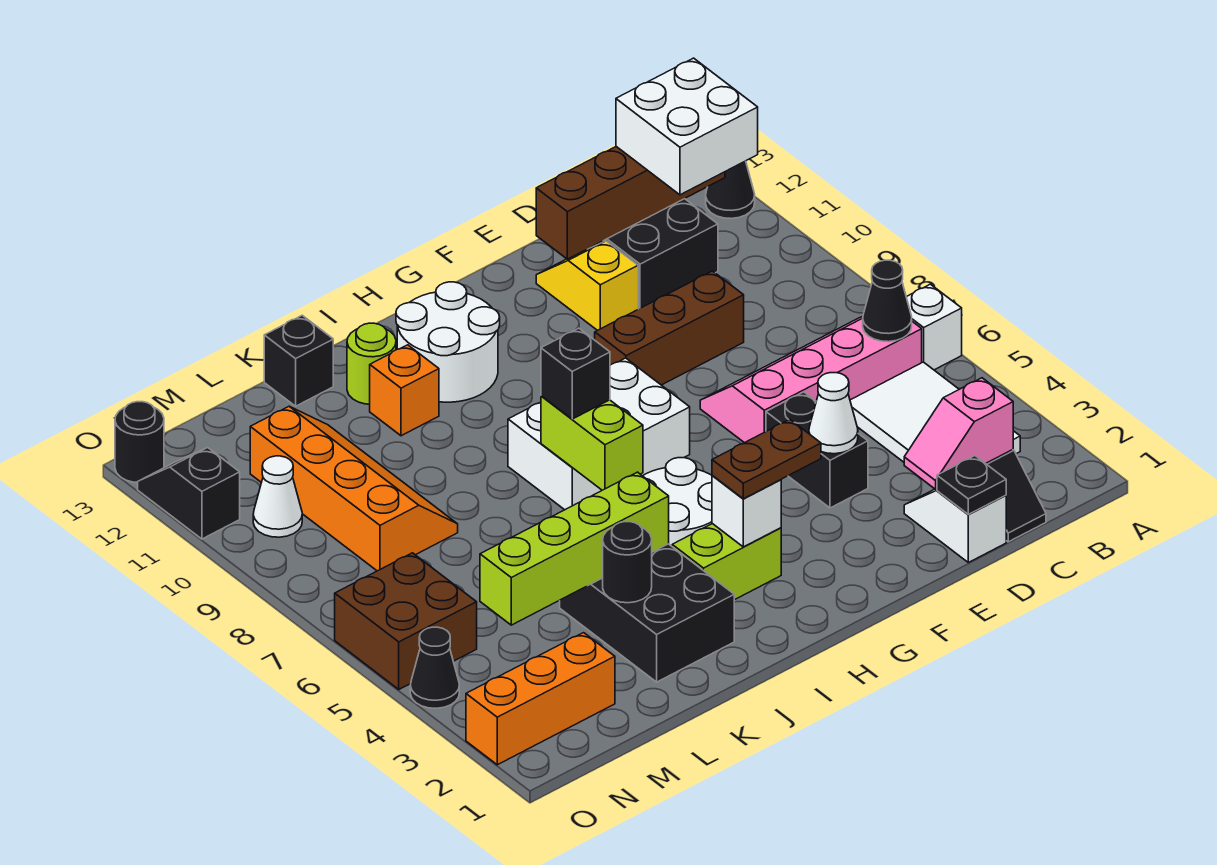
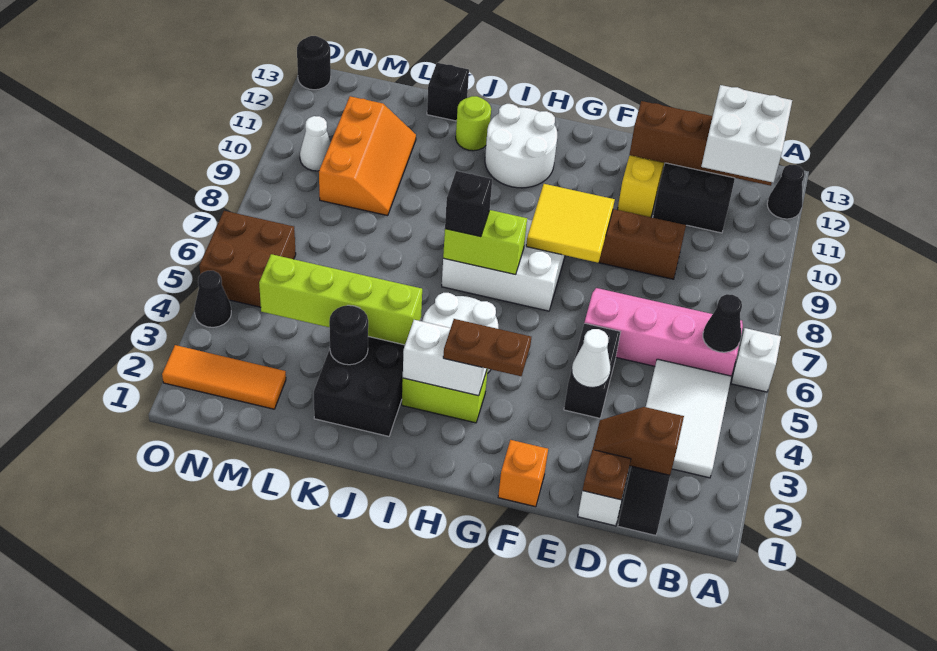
pink 1x2 slope [904,378,1013,489] -> brown 1x2 slope [593,407,684,475]
black 1x1 plate [937,456,1006,514] -> brown 1x1 plate [583,450,631,500]
none -> yellow 2x2 tile [526,184,615,263]
white 1x1 brick [712,476,781,547] -> white 1x2 brick [403,320,487,396]
lime 1x2 brick [541,396,643,490] -> lime 1x2 brick turned to [443,210,527,274]
orange 1x1 brick [370,345,439,436] -> orange 1x1 brick moved to [498,440,548,507]
orange 2x4 slope [250,406,458,571] -> orange 2x3 slope [319,96,416,216]
orange 1x3 brick [466,633,615,765] -> orange 1x3 tile [162,345,286,409]
black 1x2 slope [138,448,240,539] -> none

